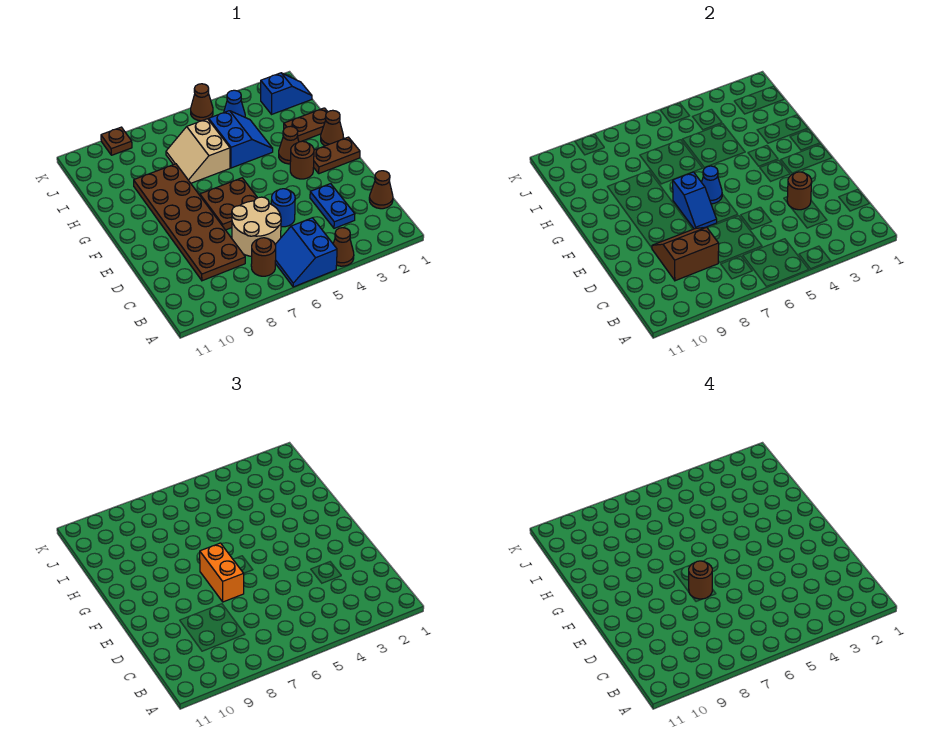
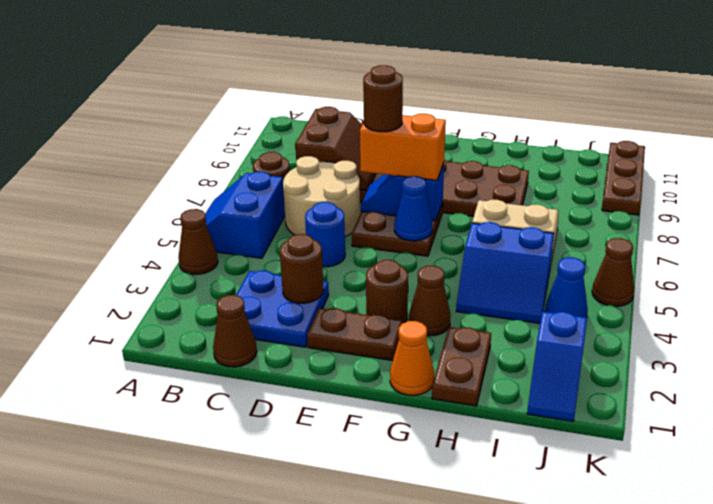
blue 2x2 slope [275,218,337,287] -> blue 2x2 slope turned to [205,172,285,258]
blue 1x2 plate [310,184,355,228] -> blue 2x2 plate [236,271,329,347]
brown 1x2 plate [314,137,360,174] -> brown 1x2 plate turned to [307,308,403,361]
brown 1x1 cone [321,110,343,146] -> orange 1x1 cone [390,321,434,395]
brown 1x1 plate [101,127,132,155] -> brown 1x3 plate [602,141,645,215]

